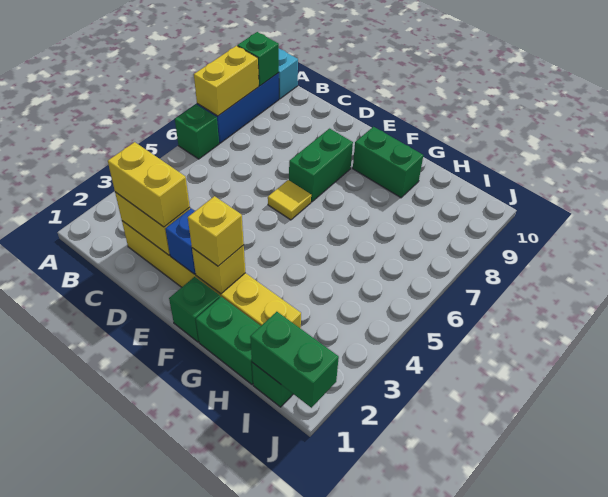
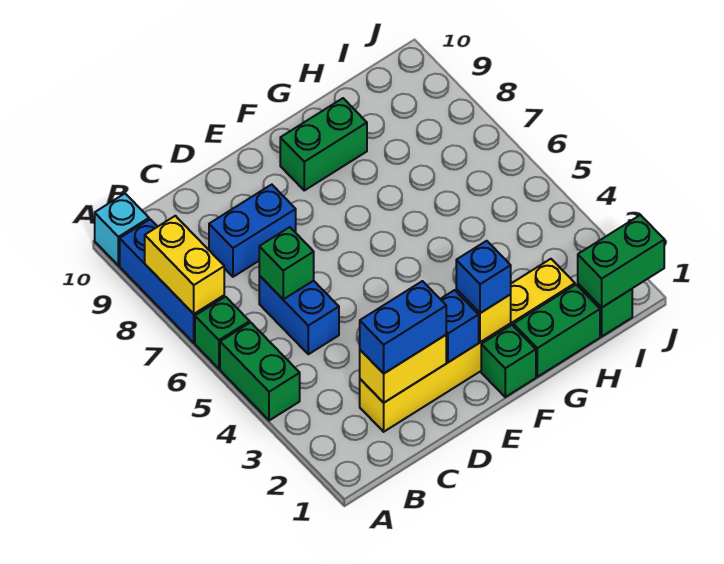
green 1x1 brick [237,32,279,86] -> green 1x1 brick moved to [259,227,314,299]
yellow 1x2 brick [108,142,190,227] -> blue 1x2 brick [360,281,446,374]
none -> blue 1x2 brick [259,276,339,354]
none -> blue 1x2 brick [209,185,296,277]
yellow 1x1 tile [268,180,311,220] -> none
green 1x2 brick [289,129,353,202] -> green 1x2 brick moved to [220,322,300,421]
yellow 1x1 brick [188,196,244,266] -> blue 1x1 brick [456,241,511,313]

